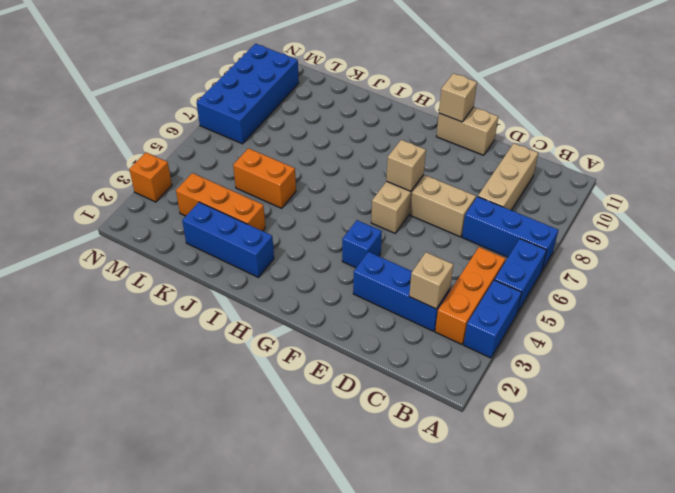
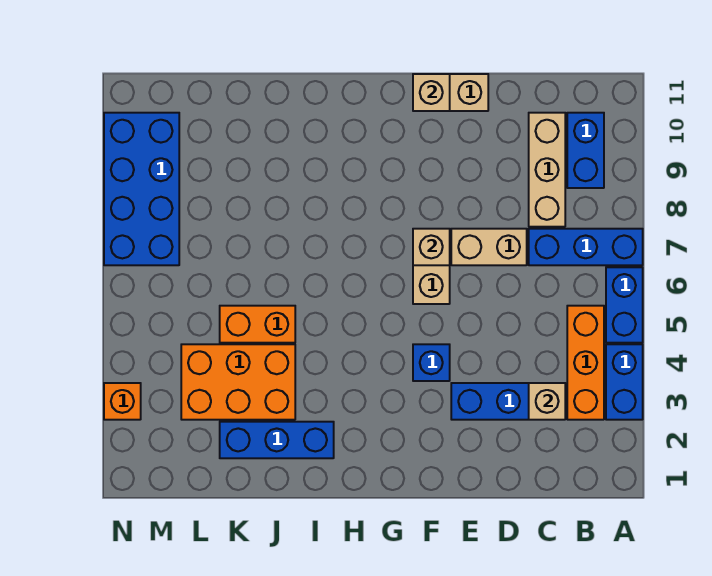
none -> blue 1x2 brick [567,113,604,188]
orange 1x3 brick [176,173,265,231] -> orange 2x3 brick [181,344,295,420]

